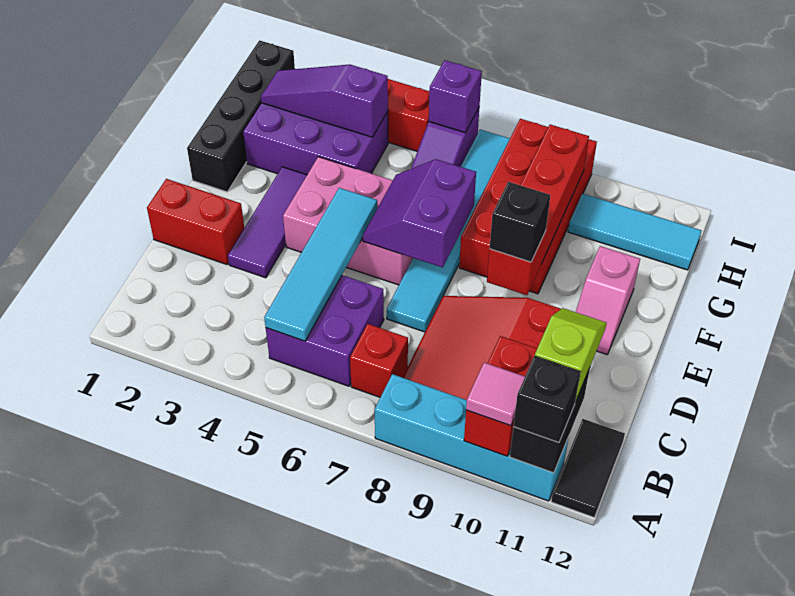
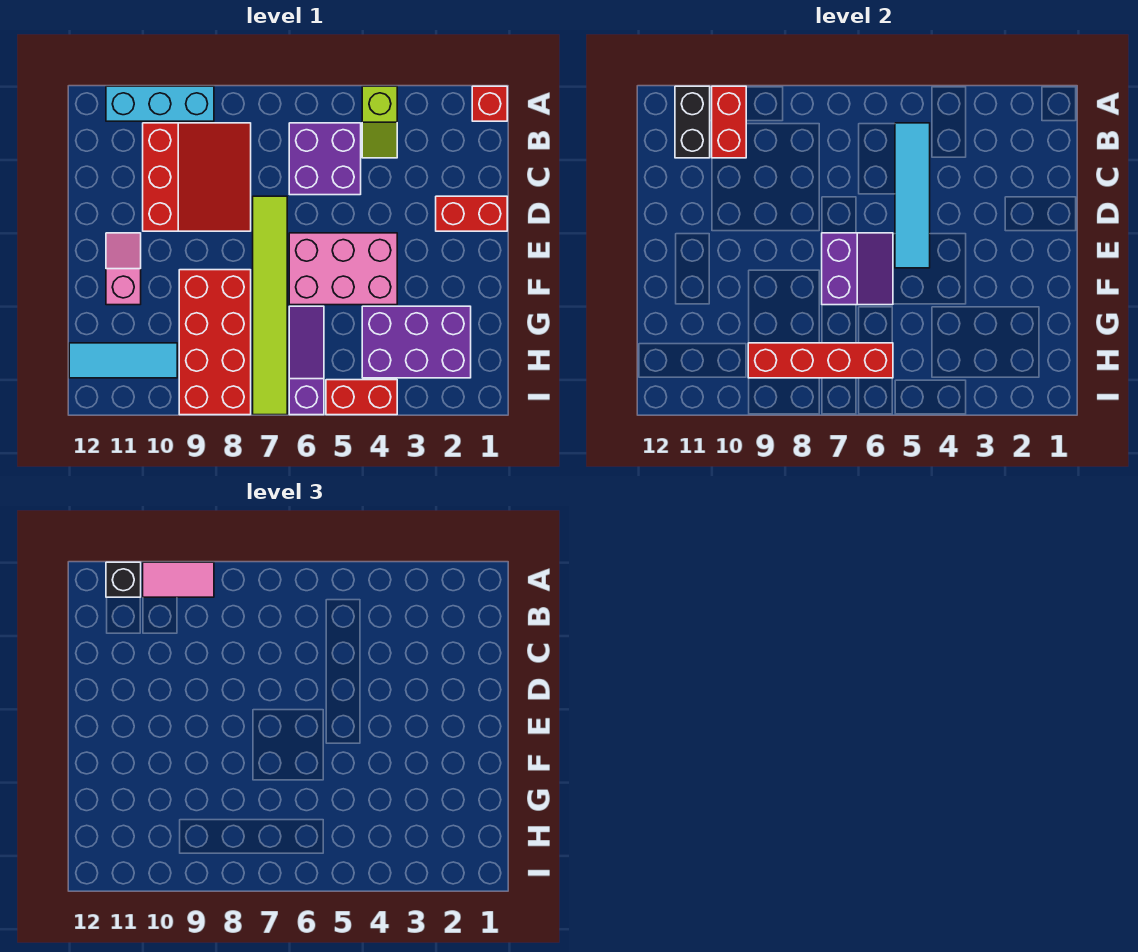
cyan 1x4 brick [375,374,569,501] -> cyan 1x3 brick [106,86,214,121]
pink 1x1 tile [466,363,525,426] -> pink 1x2 tile [143,562,214,597]
black 1x2 tile [551,419,625,517] -> none
red 1x1 brick [350,324,408,397] -> red 1x1 brick moved to [472,86,507,121]
lime 1x2 slope [535,308,607,402] -> lime 1x2 slope moved to [362,86,397,158]
purple 1x3 tile [228,167,307,278] -> none
cyan 1x6 tile [387,130,510,332] -> lime 1x6 tile [253,196,287,415]
red 1x4 brick [487,125,589,295] -> red 1x4 brick turned to [748,343,893,378]
black 1x1 brick [490,182,550,262] -> none
black 1x4 brick [187,40,295,192] -> none
purple 1x3 slope [261,64,388,137] -> none
purple 1x1 brick [429,60,482,132] -> none

